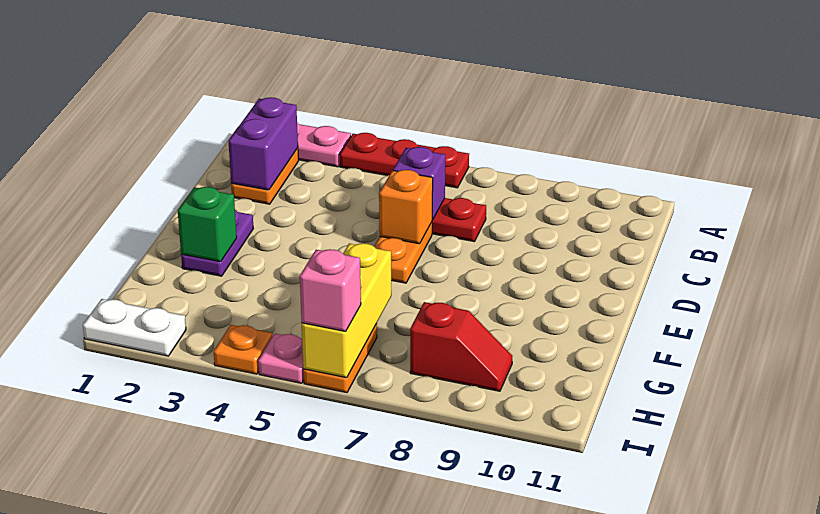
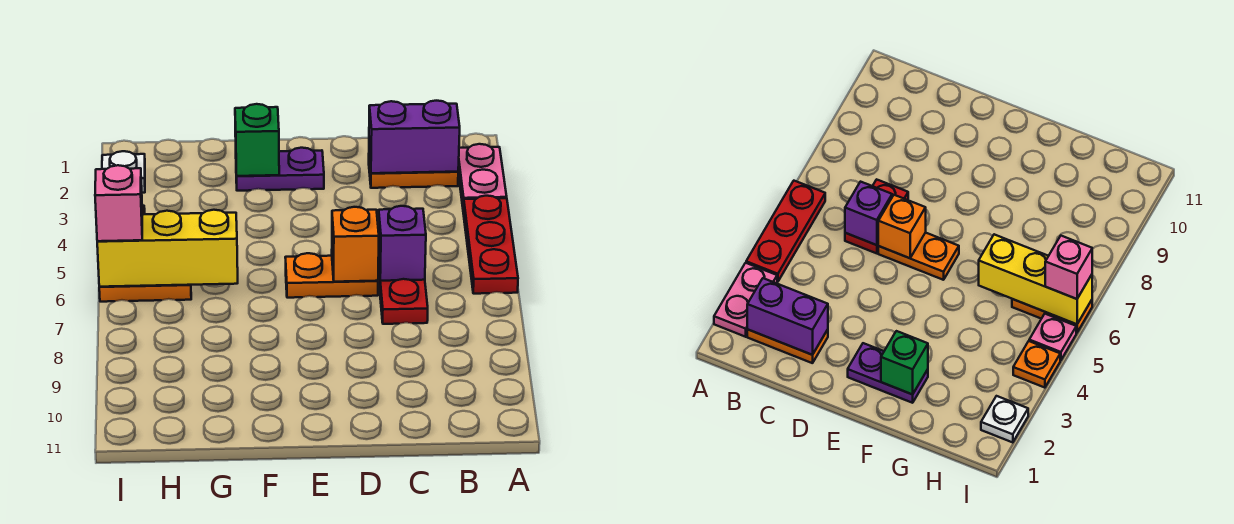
red 1x2 slope [410,302,512,391] -> none
white 1x2 plate [83,299,186,356] -> white 1x1 plate [102,151,145,193]

